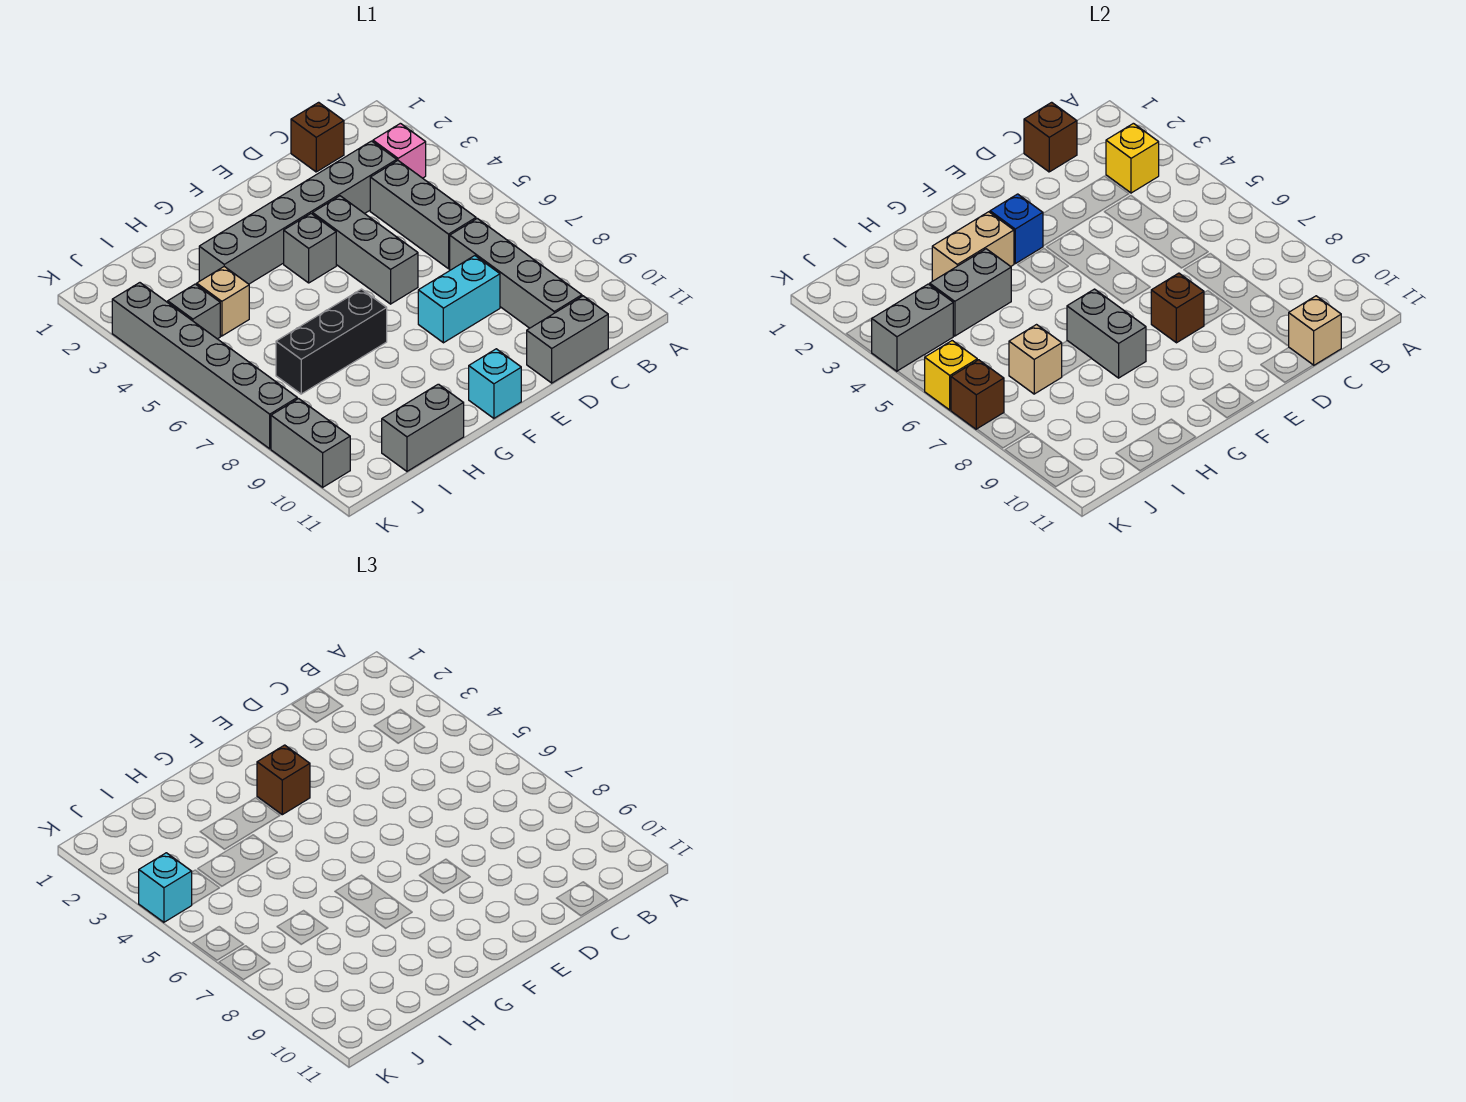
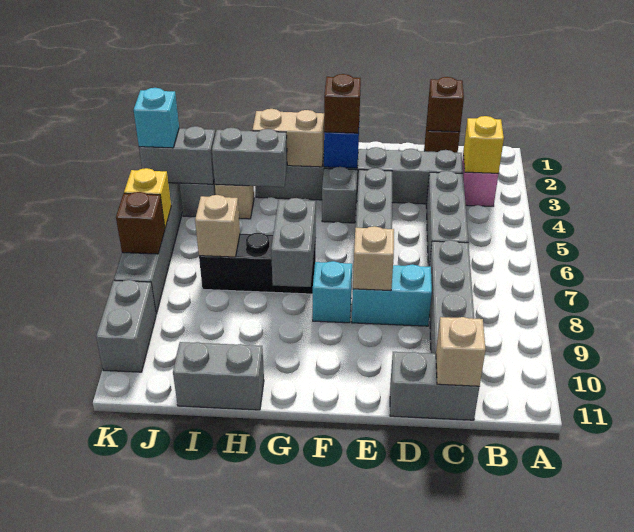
brown 1x1 brick [1151,273,1204,343] -> tan 1x1 brick [353,226,394,291]
cyan 1x1 brick [469,349,521,418] -> cyan 1x1 brick moved to [313,261,352,323]

